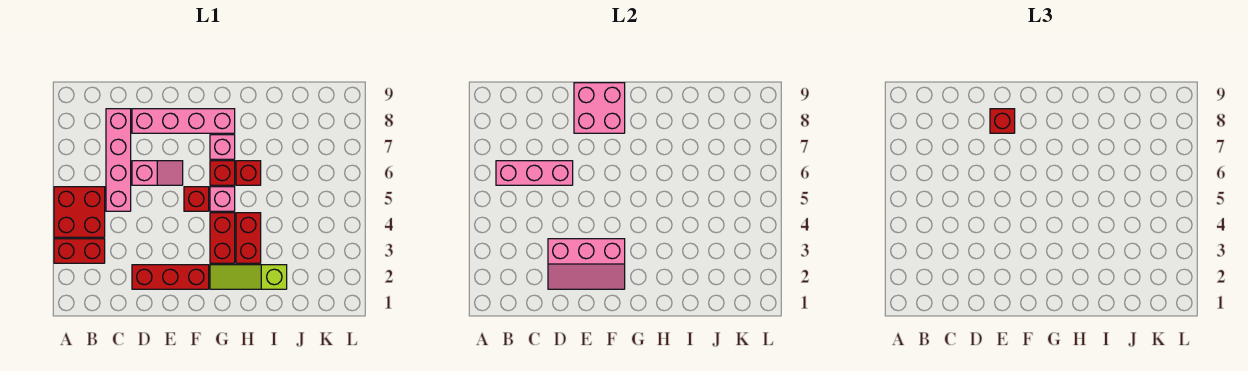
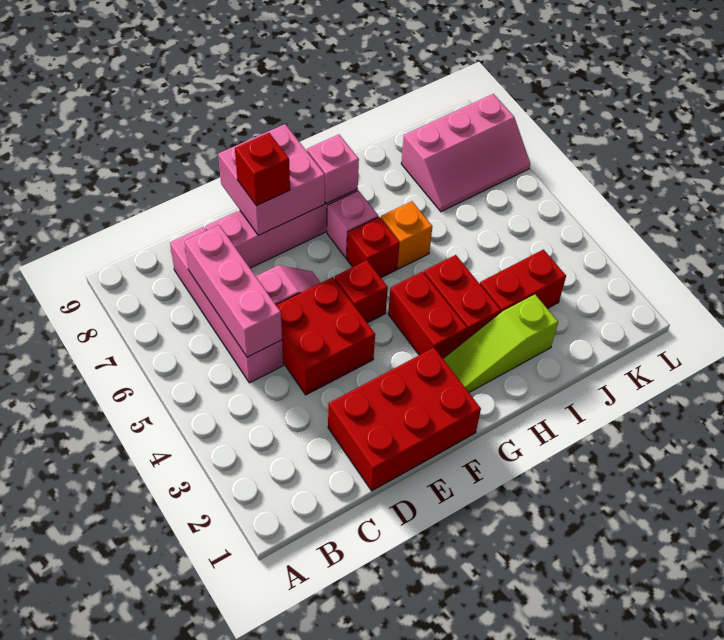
red 1x2 brick [54,239,105,263] -> red 1x2 brick moved to [480,250,566,312]
red 2x2 brick [54,187,105,237] -> red 2x2 brick moved to [276,277,375,395]
pink 1x3 brick [496,161,573,185] -> pink 1x3 brick turned to [184,225,282,357]
red 1x3 brick [132,265,209,289] -> red 2x3 brick [328,348,481,491]
pink 2x3 slope [548,239,625,289] -> pink 2x3 slope moved to [401,94,530,212]
pink 1x1 brick [210,187,235,211] -> pink 1x1 brick moved to [307,135,359,204]
red 1x1 brick [236,161,261,185] -> orange 1x1 brick [381,201,432,269]

